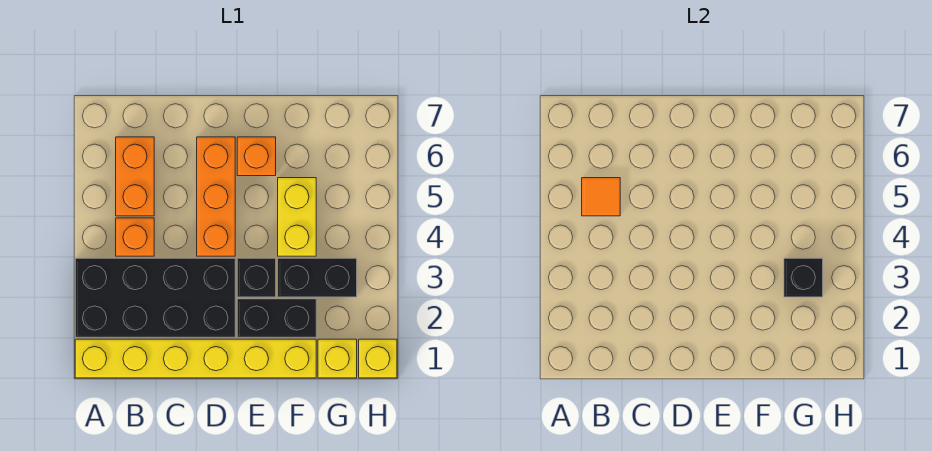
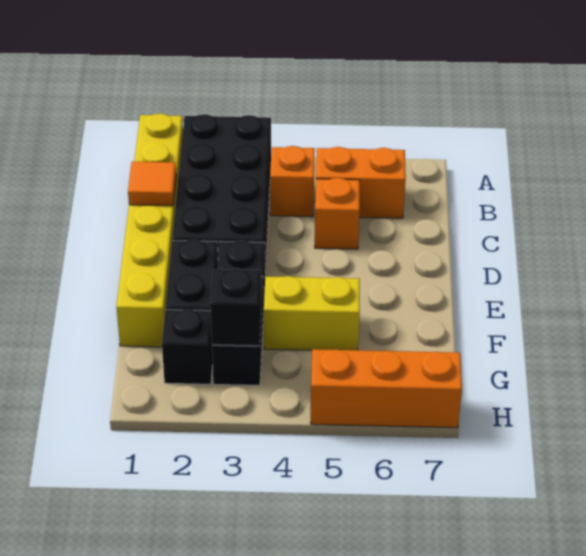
orange 1x1 tile [582,178,620,216] -> orange 1x1 tile moved to [128,162,176,206]
orange 1x3 brick [197,137,235,256] -> orange 1x3 brick moved to [311,349,462,428]
orange 1x1 brick [237,137,276,176] -> orange 1x1 brick moved to [315,178,360,249]
yellow 1x1 brick [318,339,357,378] -> none
none -> black 1x1 brick [162,309,213,384]
yellow 1x1 brick [359,339,397,378] -> none

